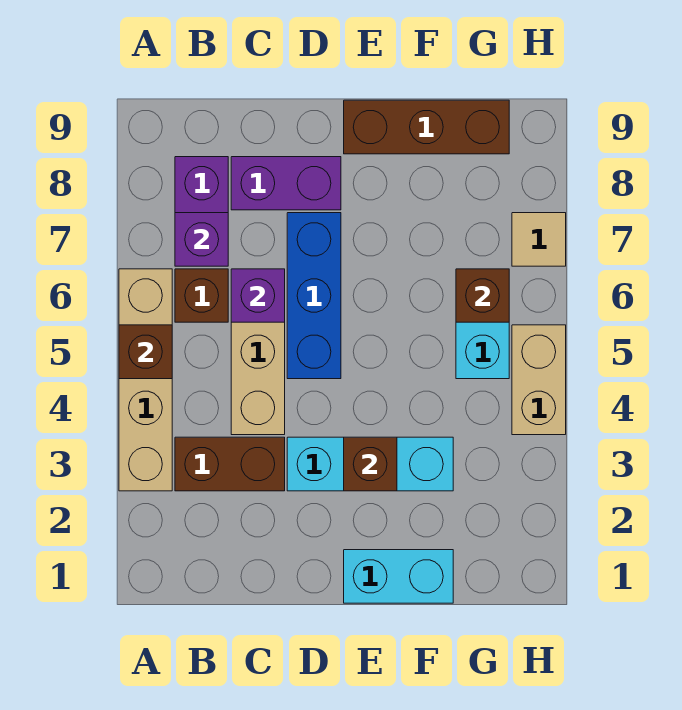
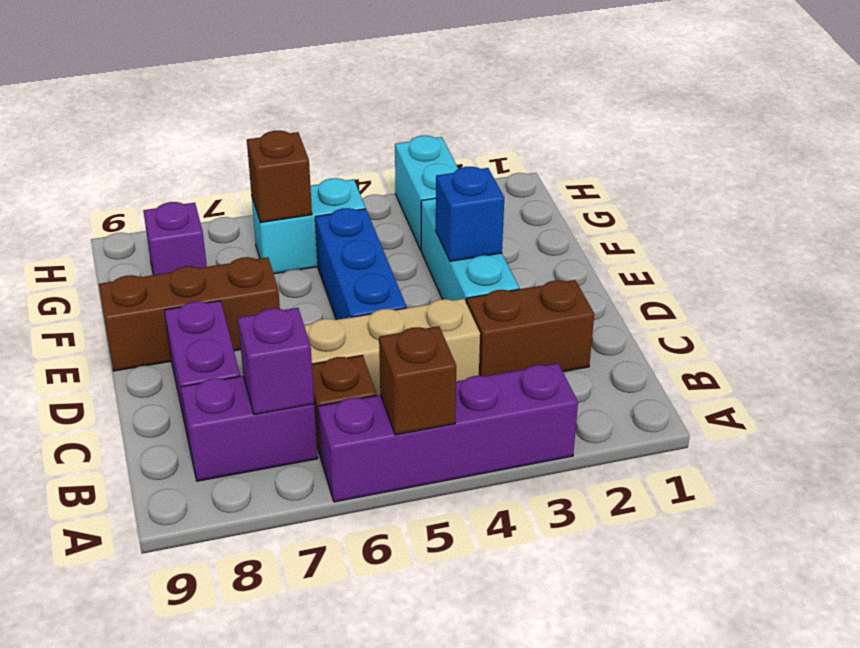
tan 1x4 brick [119,269,172,491] -> purple 1x4 brick [318,363,578,502]
brown 1x2 brick [175,437,285,491] -> brown 1x2 brick turned to [467,280,594,376]
purple 1x1 brick [231,269,285,322] -> purple 1x1 brick moved to [143,202,207,275]
blue 1x3 brick [287,213,341,379] -> blue 1x3 brick turned to [315,208,406,320]
cyan 1x2 brick [344,550,453,603] -> cyan 1x2 brick moved to [395,136,458,250]
brown 1x1 brick [344,437,397,491] -> blue 1x1 brick [436,167,504,261]
brown 1x3 brick [344,100,509,154] -> brown 1x3 brick turned to [99,257,280,371]
tan 1x2 brick [512,325,566,435] -> none
tan 1x1 tile [512,213,566,266] -> none

